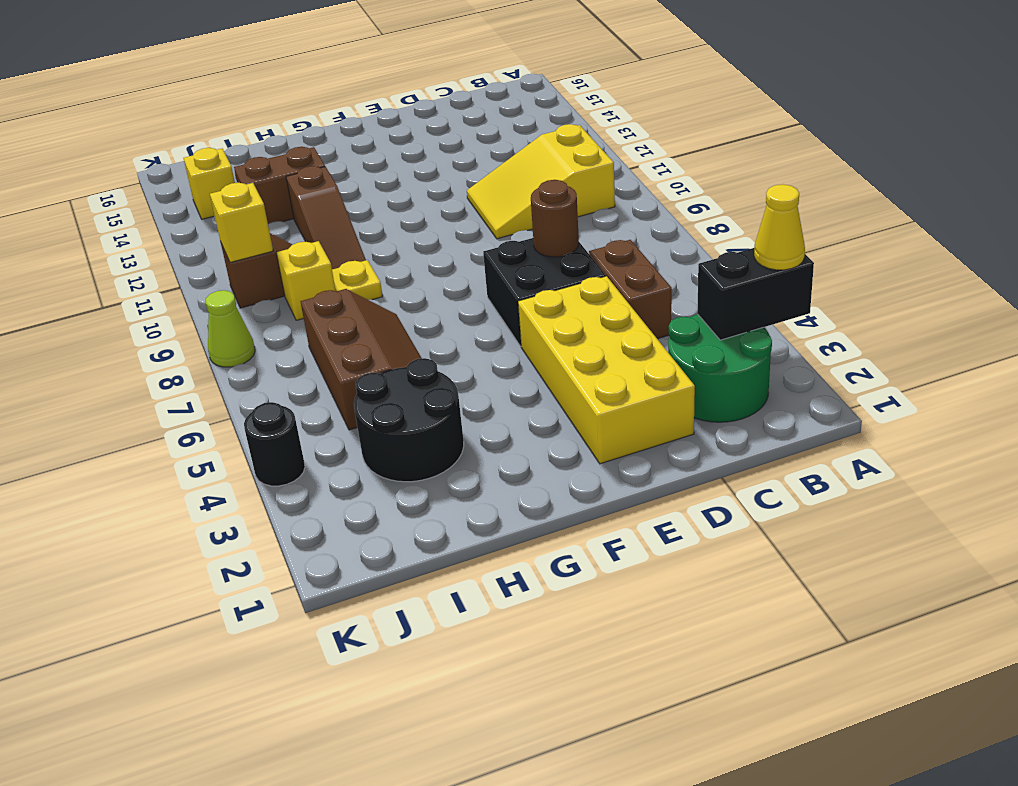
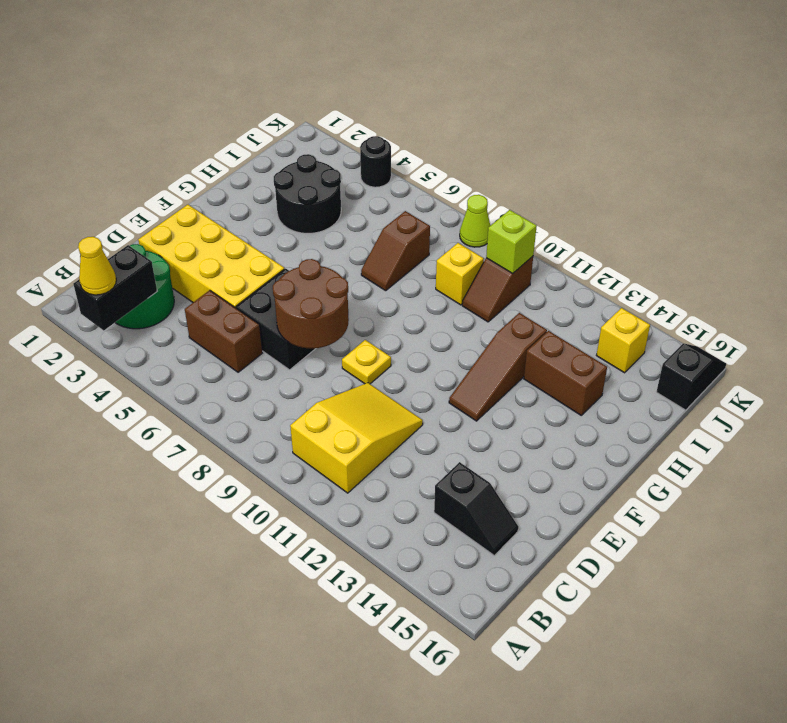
none -> black 1x2 slope [434,462,519,555]
brown 1x1 round brick [531,180,579,257] -> brown 2x2 round brick [273,259,349,348]
brown 2x3 slope [300,289,422,430] -> brown 1x2 slope [361,211,430,291]
yellow 1x1 plate [332,260,383,300] -> yellow 1x1 plate moved to [342,340,391,384]
brown 1x3 slope [286,166,366,269] -> brown 1x3 slope turned to [449,313,547,421]
brown 1x2 brick [234,147,325,224] -> brown 1x2 brick turned to [524,331,607,416]
yellow 1x1 brick [210,183,273,262] -> lime 1x1 brick [486,210,537,273]
none -> black 1x2 slope [656,343,726,410]

